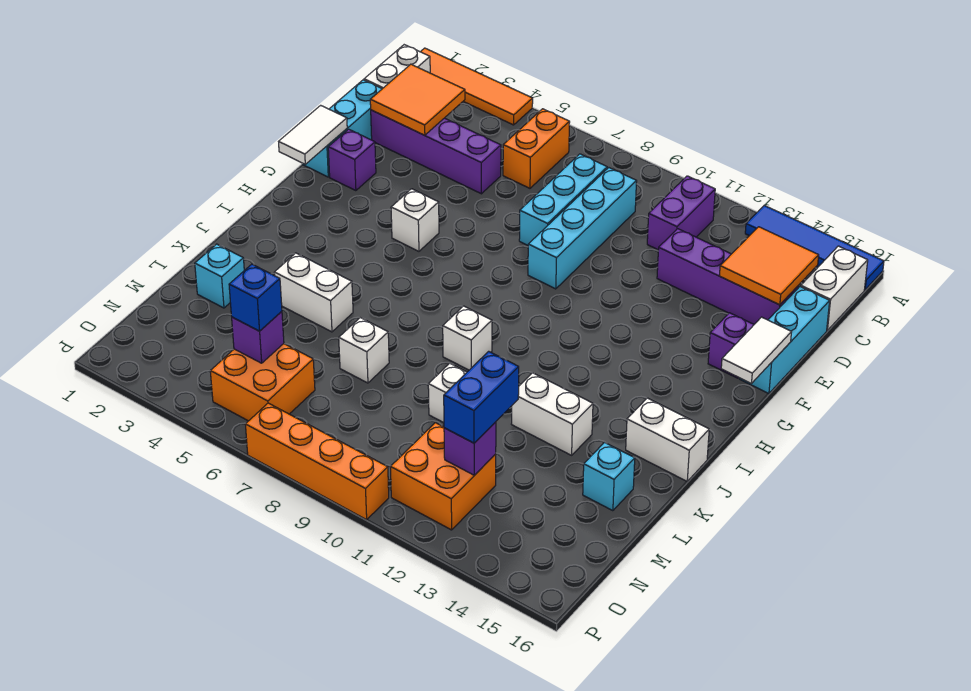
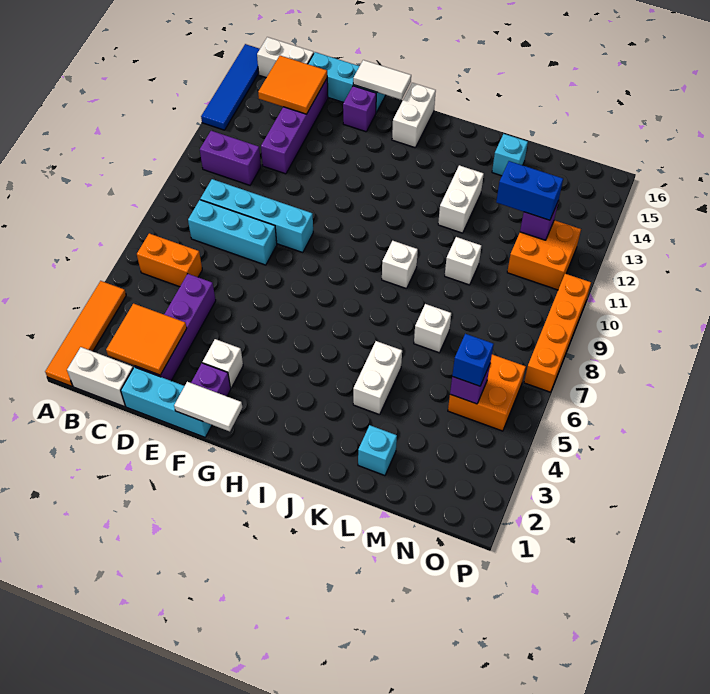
white 1x1 brick [391,189,439,251] -> white 1x1 brick moved to [203,339,243,388]
white 1x2 brick [626,398,709,481] -> white 1x2 brick moved to [392,83,436,148]

